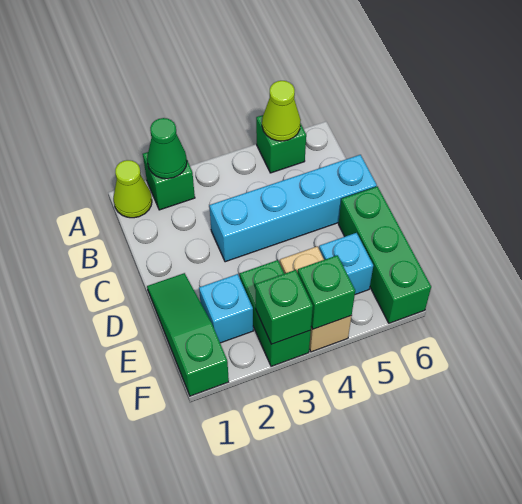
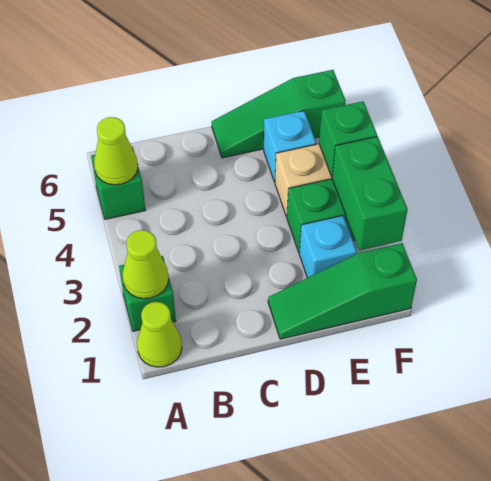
green 1x1 cone [147,118,187,179] -> lime 1x1 cone [122,230,169,299]
cyan 1x4 brick [209,155,377,262] -> none
green 1x3 brick [339,186,431,323] -> green 1x3 slope [212,70,345,158]
green 1x1 brick [255,270,313,344] -> green 1x2 brick [332,137,408,250]

